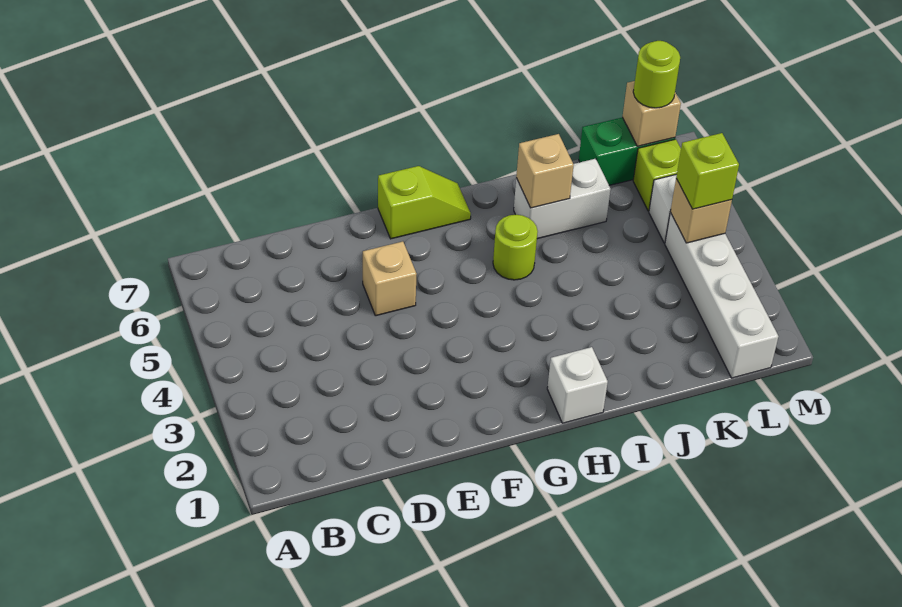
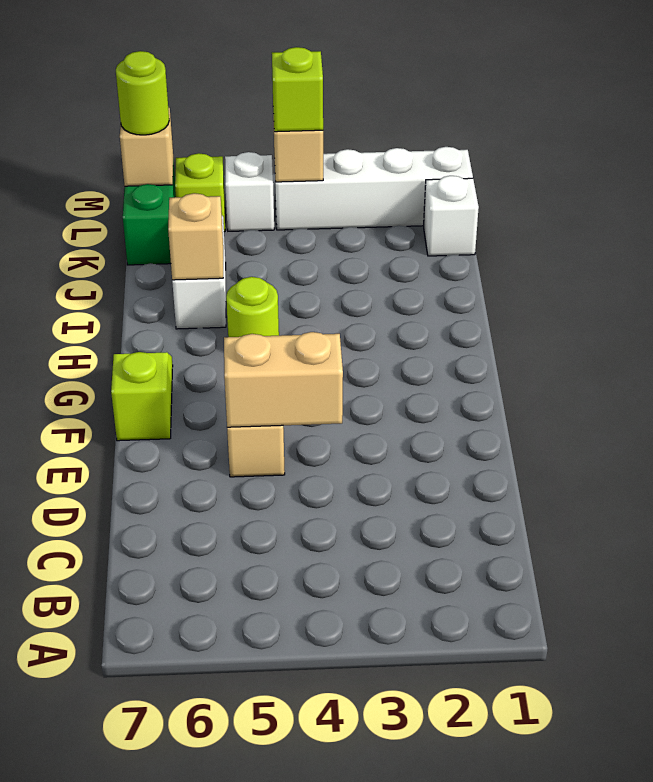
none -> tan 1x2 brick [224,332,343,427]
white 1x1 brick [547,347,608,423] -> white 1x1 brick moved to [424,176,479,256]

